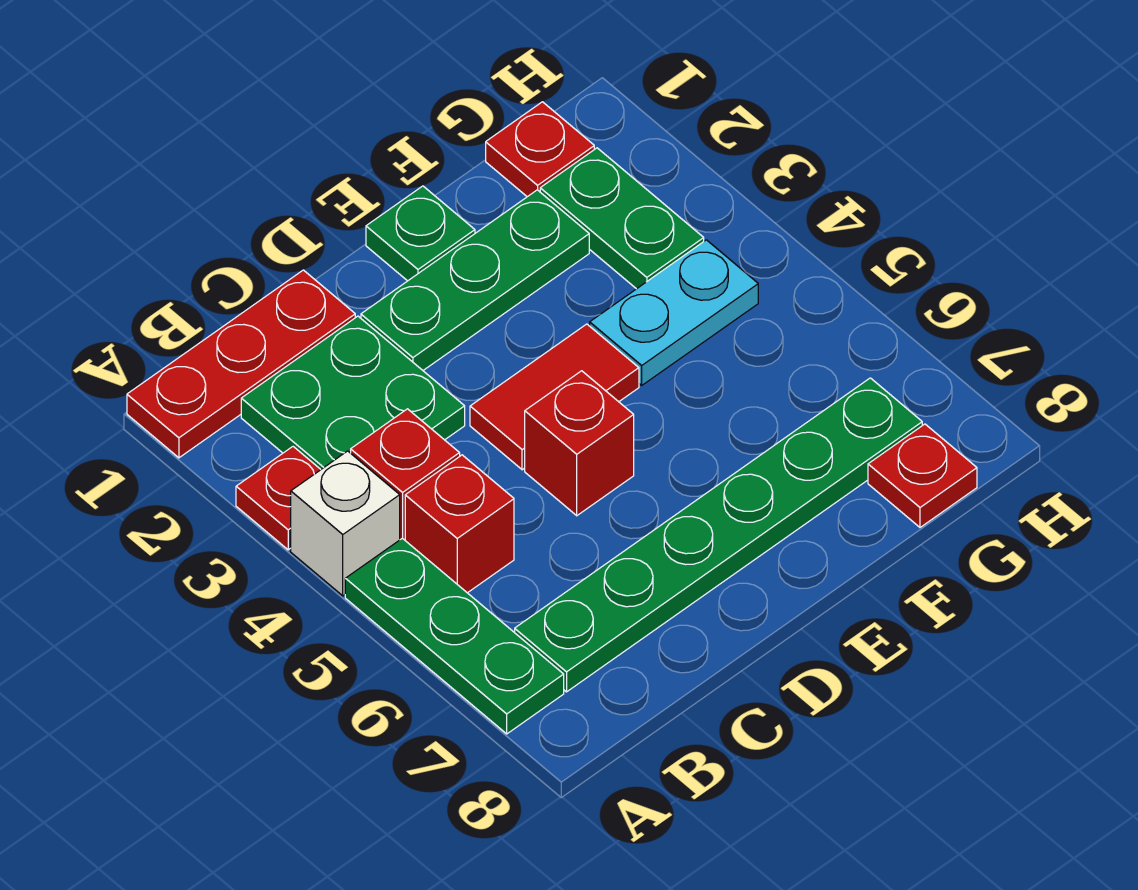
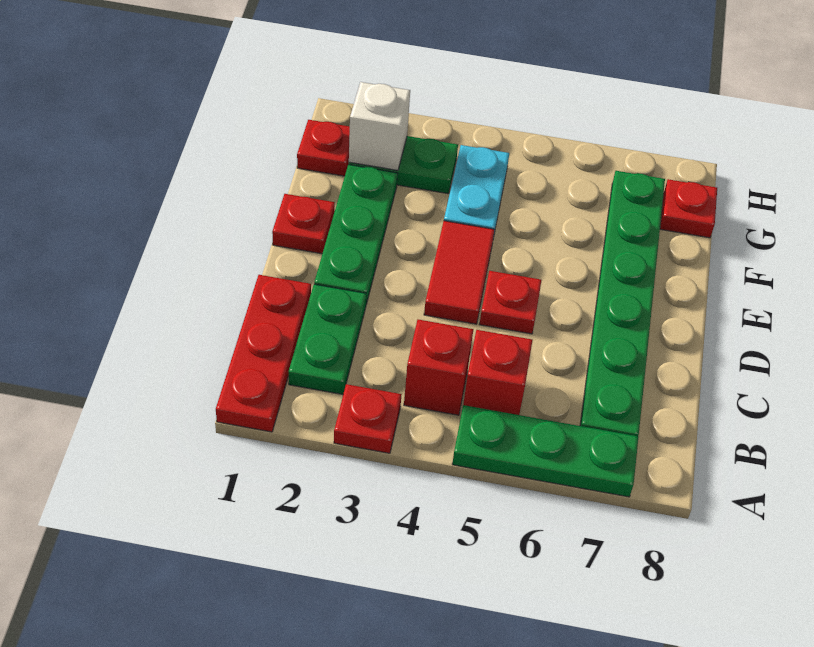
white 1x1 brick [291,451,400,596] -> white 1x1 brick moved to [349,82,410,170]
green 2x2 plate [241,316,465,469] -> green 1x2 plate [289,284,366,394]
red 1x1 brick [525,371,634,516] -> red 1x1 plate [480,271,542,334]
green 1x1 plate [366,186,475,281] -> red 1x1 plate [272,194,335,254]

